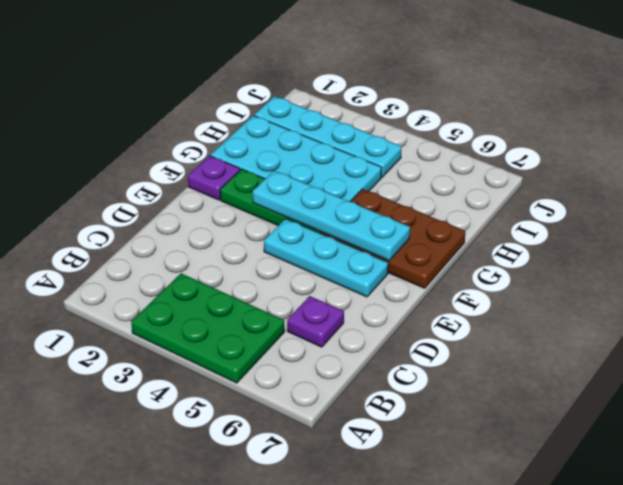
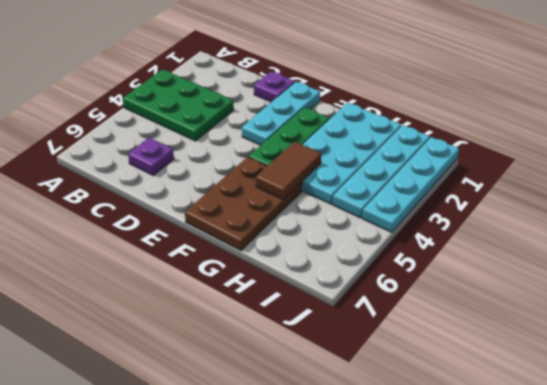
green 2x3 plate [131,273,285,383] -> green 2x3 plate turned to [123,70,234,141]
cyan 1x3 plate [264,219,388,297] -> cyan 1x3 plate moved to [242,82,320,145]
purple 1x1 plate [188,156,240,200] -> purple 1x1 plate moved to [254,72,295,102]
cyan 1x4 plate [253,171,410,261] -> cyan 1x4 plate moved to [363,137,459,232]
none -> brown 1x2 tile [256,141,321,199]

